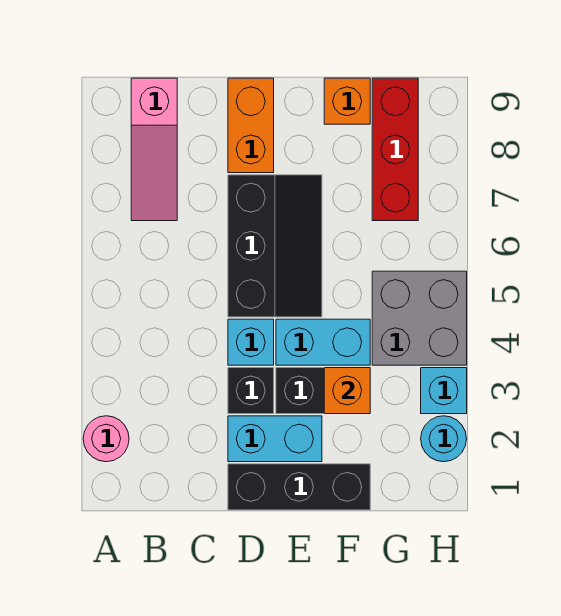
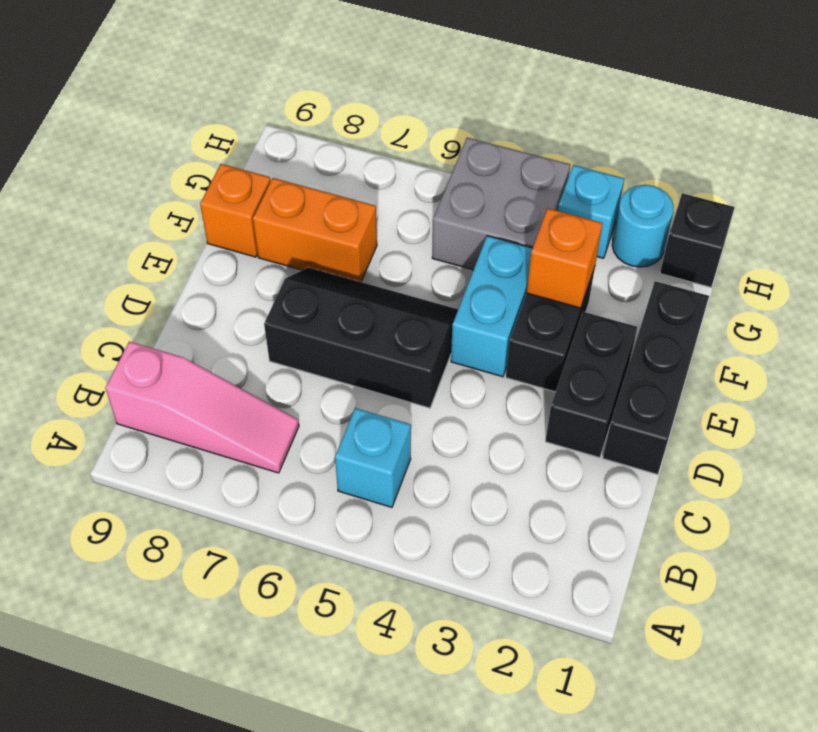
pink 1x1 round brick [83,416,129,462] -> none
cyan 1x2 brick [228,416,322,462] -> black 1x2 brick [545,312,637,458]
black 1x1 brick [228,368,274,414] -> black 1x1 brick moved to [660,193,735,287]
cyan 1x1 brick [228,319,274,365] -> cyan 1x1 brick moved to [335,408,411,507]
orange 1x2 brick [228,78,274,173] -> orange 1x2 brick moved to [253,178,377,282]
red 1x3 brick [372,78,418,221] -> none

